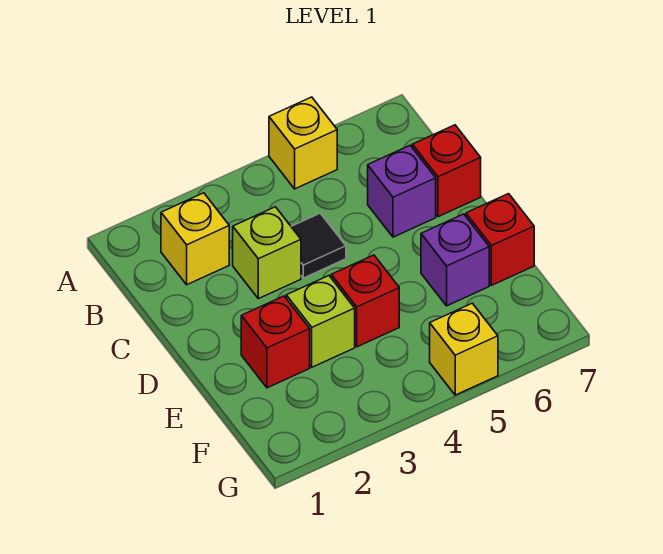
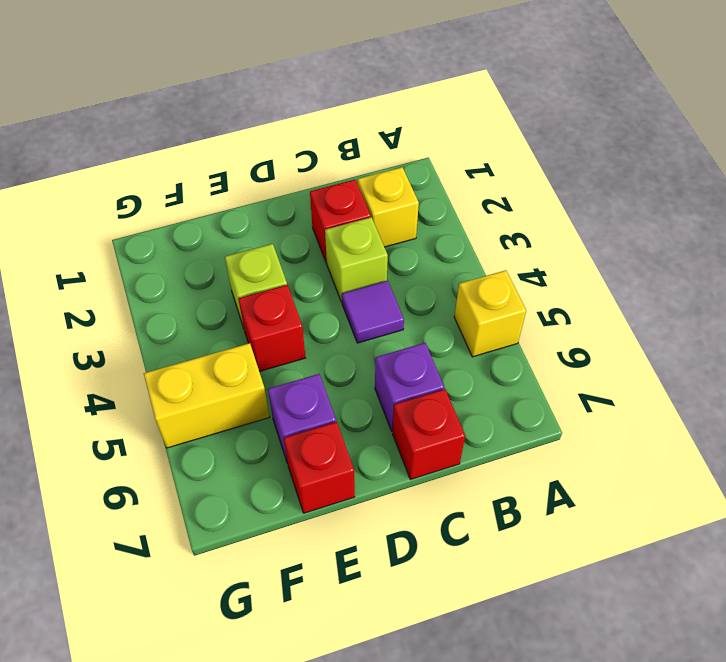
black 1x1 tile [291,213,346,278] -> purple 1x1 tile [342,281,404,343]
red 1x1 brick [241,296,310,388] -> red 1x1 brick moved to [310,180,371,263]
yellow 1x1 brick [430,303,498,395] -> yellow 1x2 brick [144,343,270,448]

